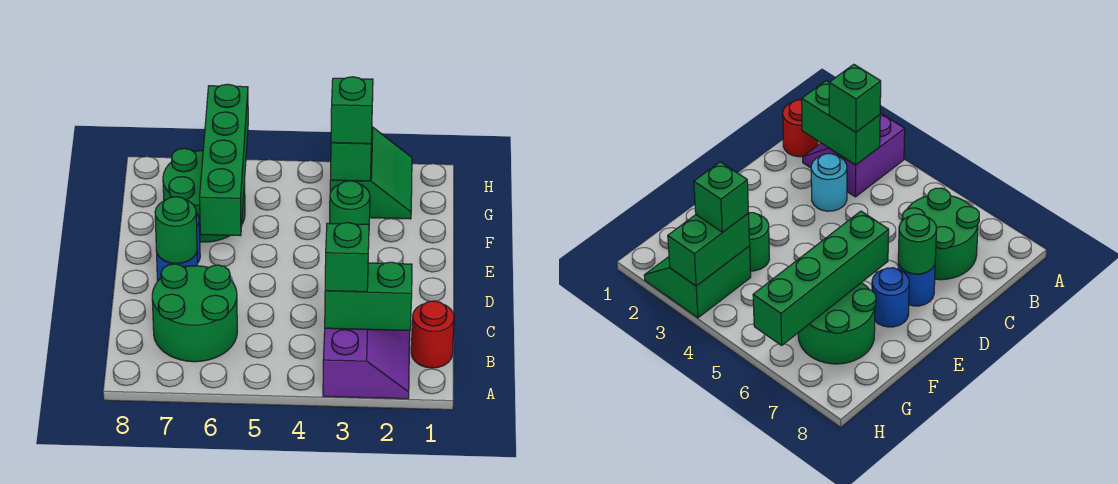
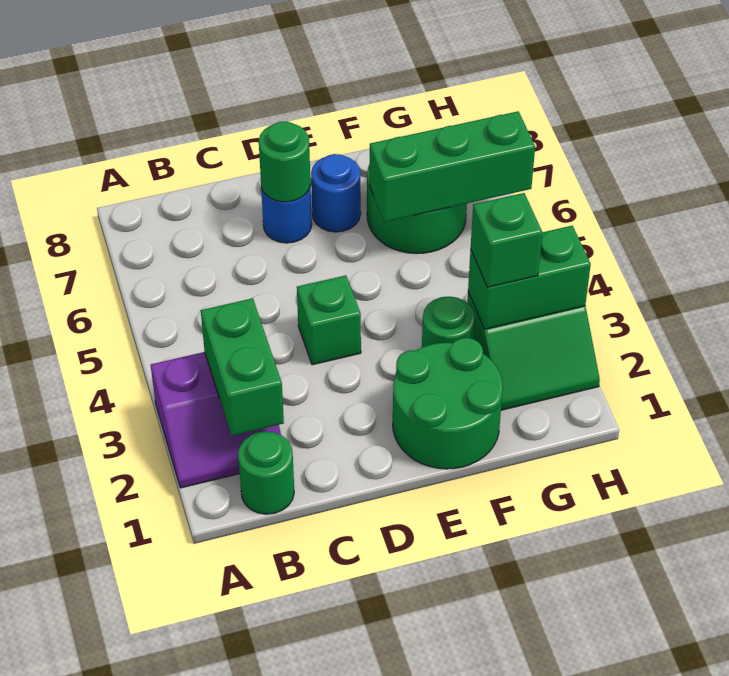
red 1x1 round brick [411,301,454,368] -> green 1x1 round brick [238,431,294,514]
green 1x1 brick [325,223,369,292] -> green 1x1 brick moved to [297,275,361,365]
green 2x2 round brick [152,264,237,362] -> green 2x2 round brick moved to [393,338,503,469]
cyan 1x1 round brick [811,154,847,211] -> none
green 1x4 brick [200,84,248,236] -> green 1x3 brick [370,111,535,222]

